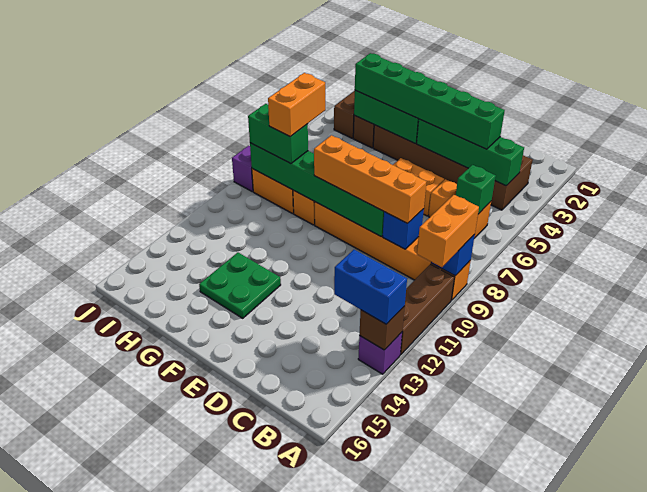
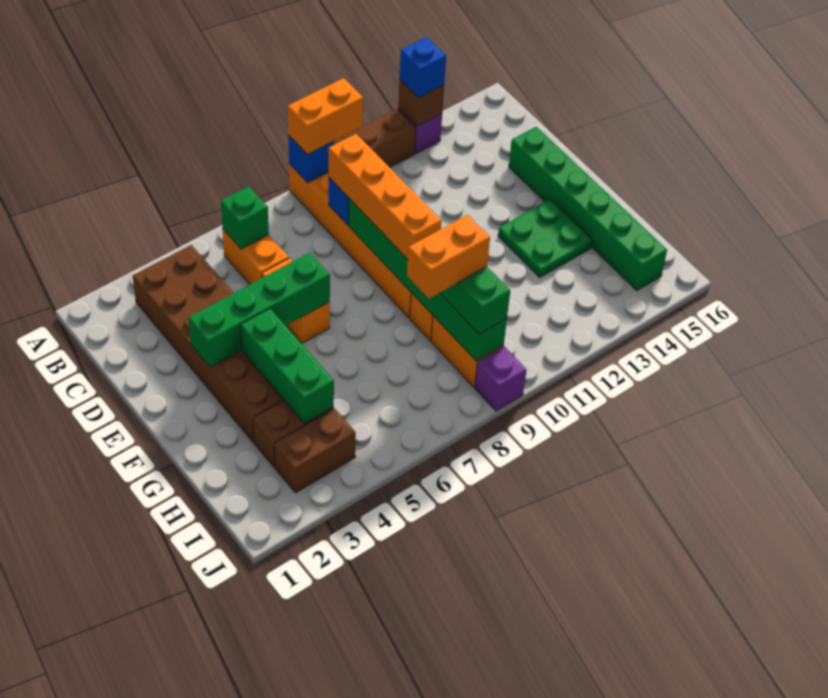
blue 1x2 brick [334,250,407,324] -> blue 1x1 brick [399,37,446,98]
green 1x4 brick [417,119,524,186] -> green 1x4 brick turned to [189,253,330,367]
green 1x6 brick [355,53,505,149] -> green 1x6 brick moved to [509,127,667,290]

